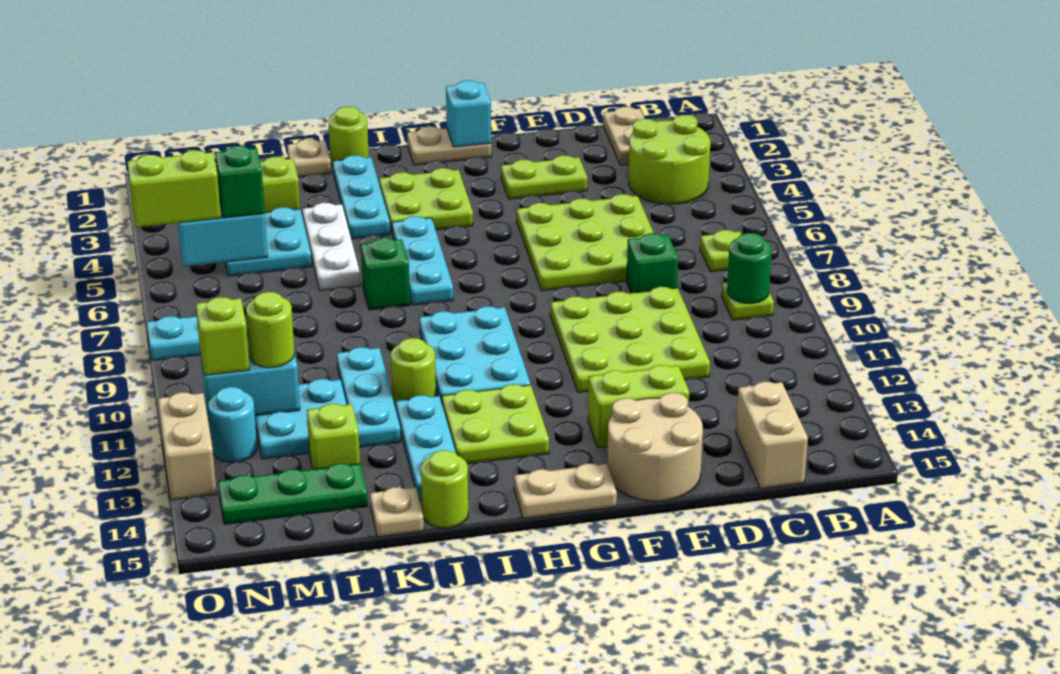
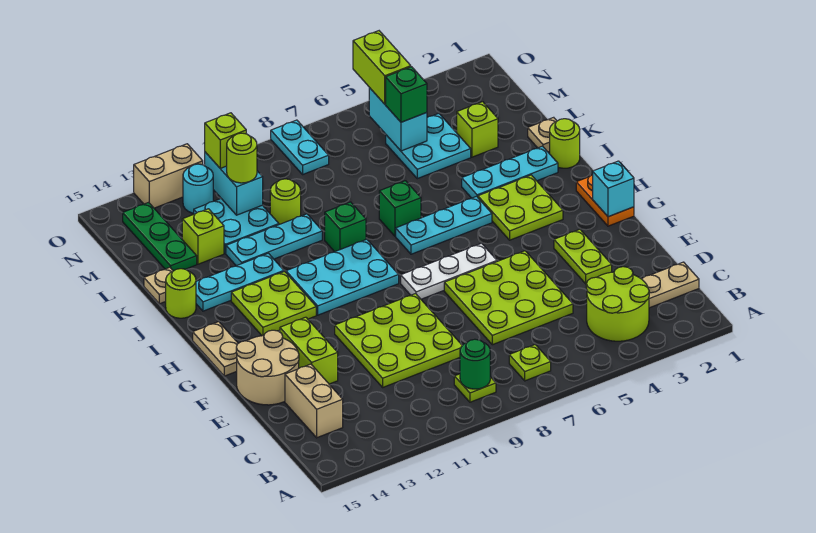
tan 1x2 brick [736,382,808,489] -> tan 1x2 brick turned to [285,364,343,438]
green 1x1 brick [627,233,678,293] -> green 1x1 brick moved to [325,202,366,252]
tan 1x2 plate [407,127,491,165] -> orange 1x2 plate [576,175,634,226]
lime 1x1 round brick [391,338,436,406] -> lime 1x1 round brick moved to [270,179,301,224]
white 1x3 plate [302,203,360,290] -> white 1x3 plate moved to [401,243,497,299]

